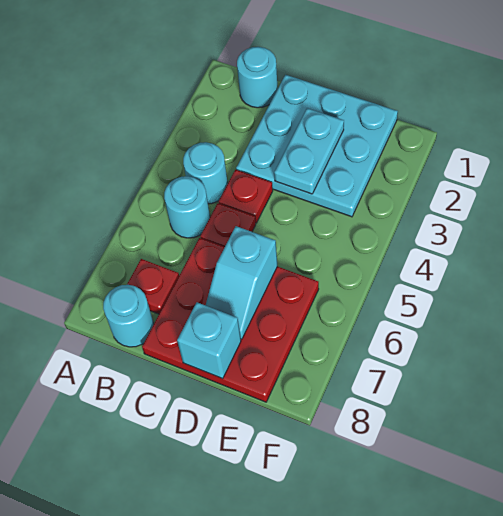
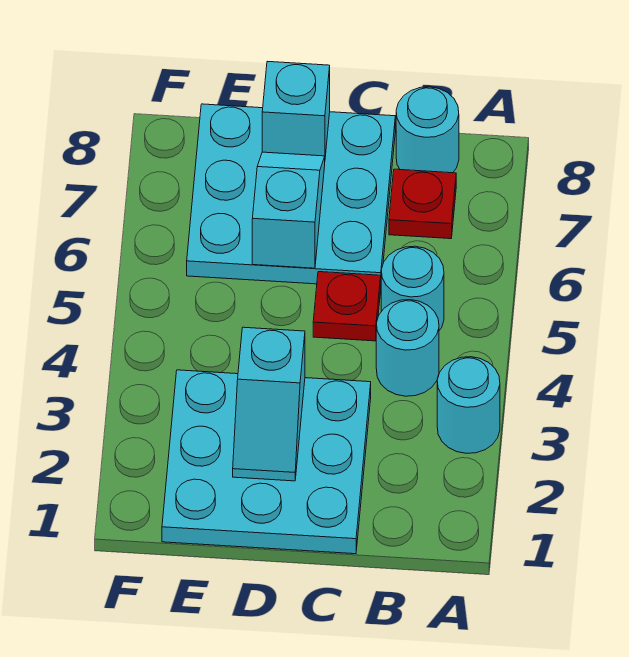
cyan 1x1 round brick [237,47,278,108] -> cyan 1x1 round brick moved to [437,357,500,453]
red 1x1 plate [218,170,273,223] -> none
red 3x3 plate [142,238,319,402] -> cyan 3x3 plate [187,104,395,284]
cyan 1x2 plate [274,108,344,194] -> cyan 1x2 slope [233,327,305,481]

